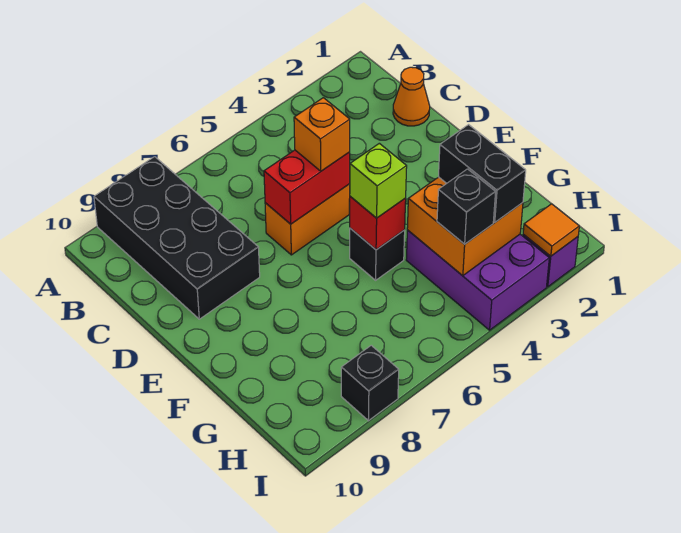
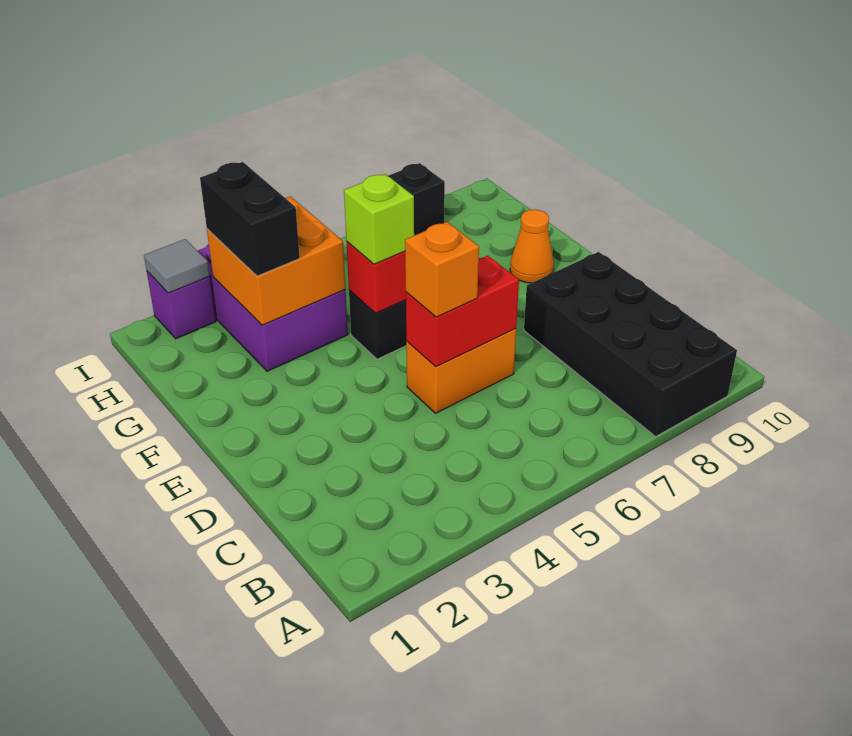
orange 1x1 cone [393,67,430,126] -> orange 1x1 cone moved to [510,210,554,283]
black 1x1 brick [437,169,496,244] -> none
orange 1x1 tile [523,204,579,256] -> grey 1x1 tile [144,239,210,293]

